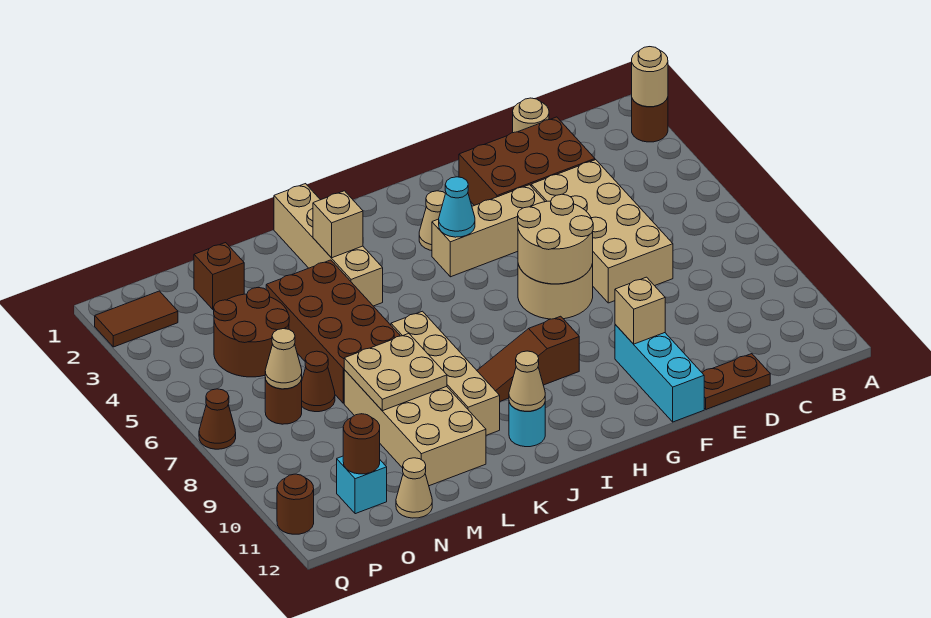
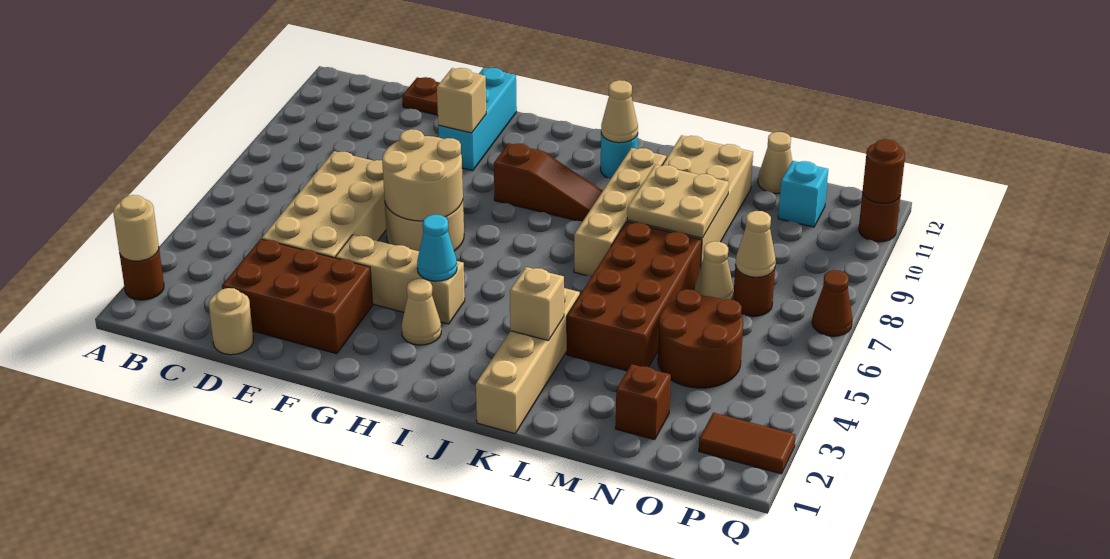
brown 1x1 cone [302,351,335,412] -> tan 1x1 cone [694,241,734,300]
brown 1x1 round brick [343,414,380,474] -> brown 1x1 round brick moved to [863,139,905,203]

